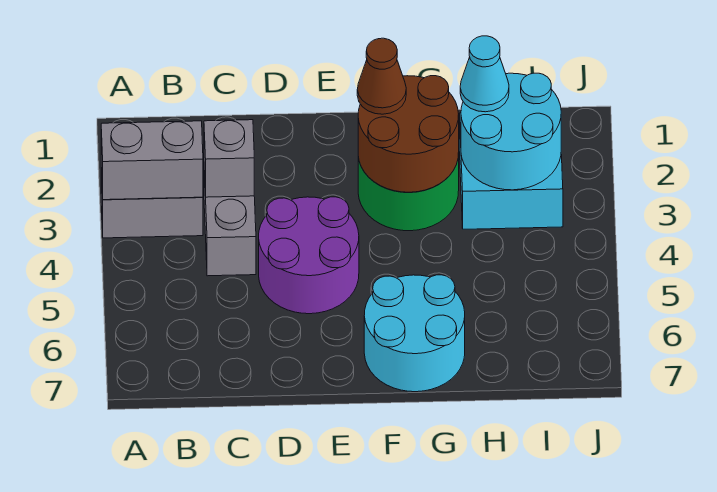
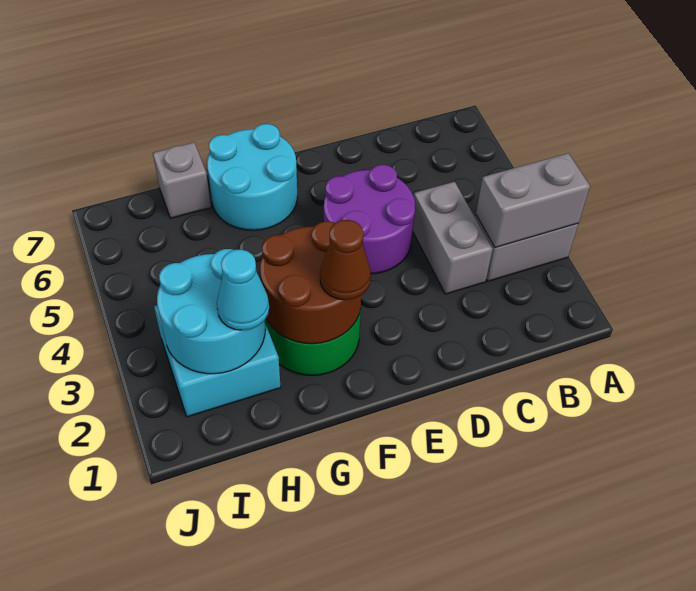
grey 1x1 brick [204,120,254,197] -> grey 1x1 brick moved to [153,142,211,218]

